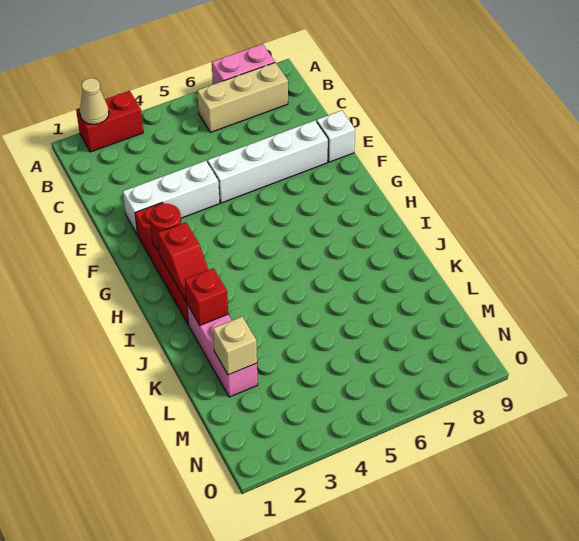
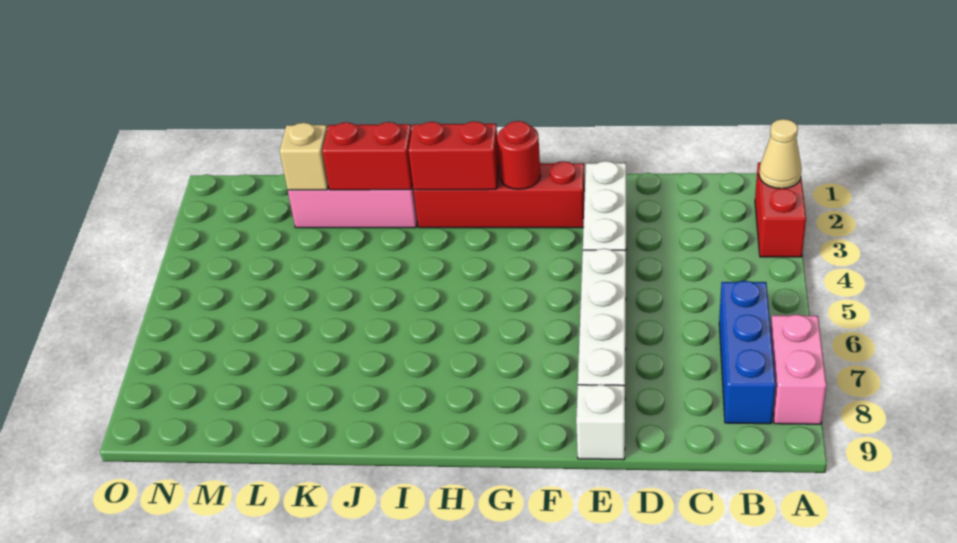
tan 1x3 brick [197,62,288,132] -> blue 1x3 brick [719,281,776,424]
red 1x2 slope [158,222,208,302] -> red 1x2 brick [409,121,499,190]
red 1x1 brick [185,268,228,325] -> red 1x2 brick [322,122,413,190]

